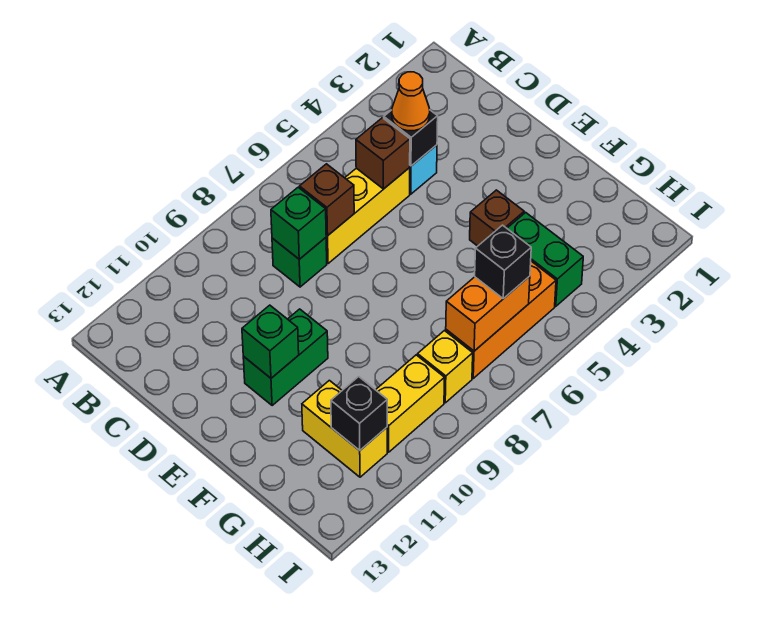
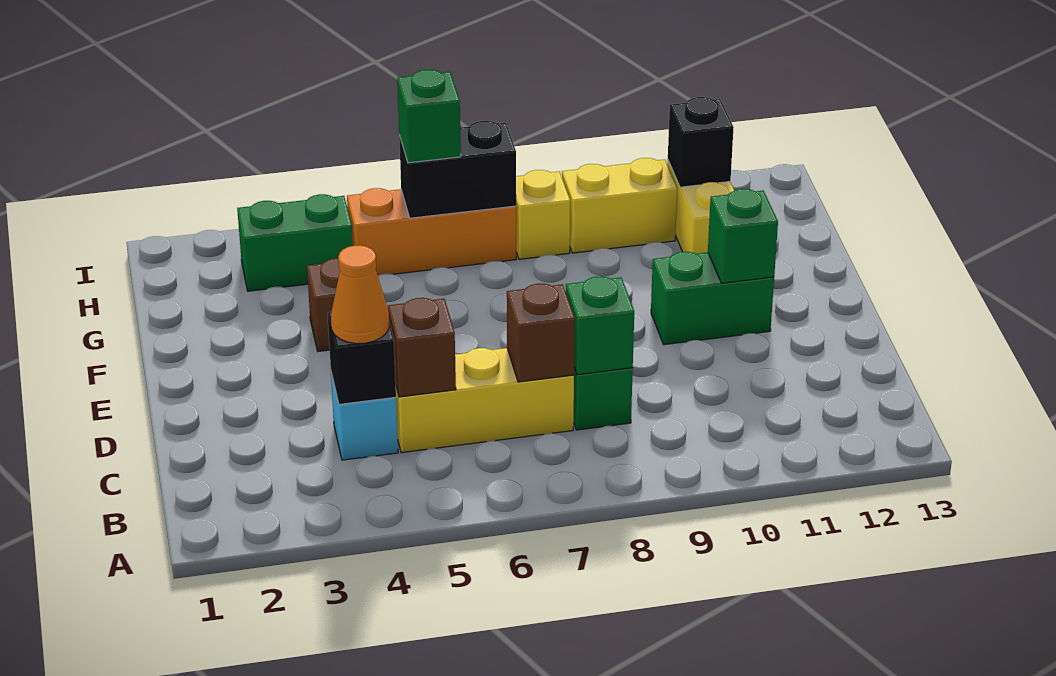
green 1x2 brick [507,212,583,306] -> green 1x2 brick turned to [237,194,353,291]
orange 1x2 brick [446,276,530,351] -> black 1x2 brick [399,121,516,218]
black 1x1 brick [475,225,531,299] -> green 1x1 brick [397,70,461,163]

